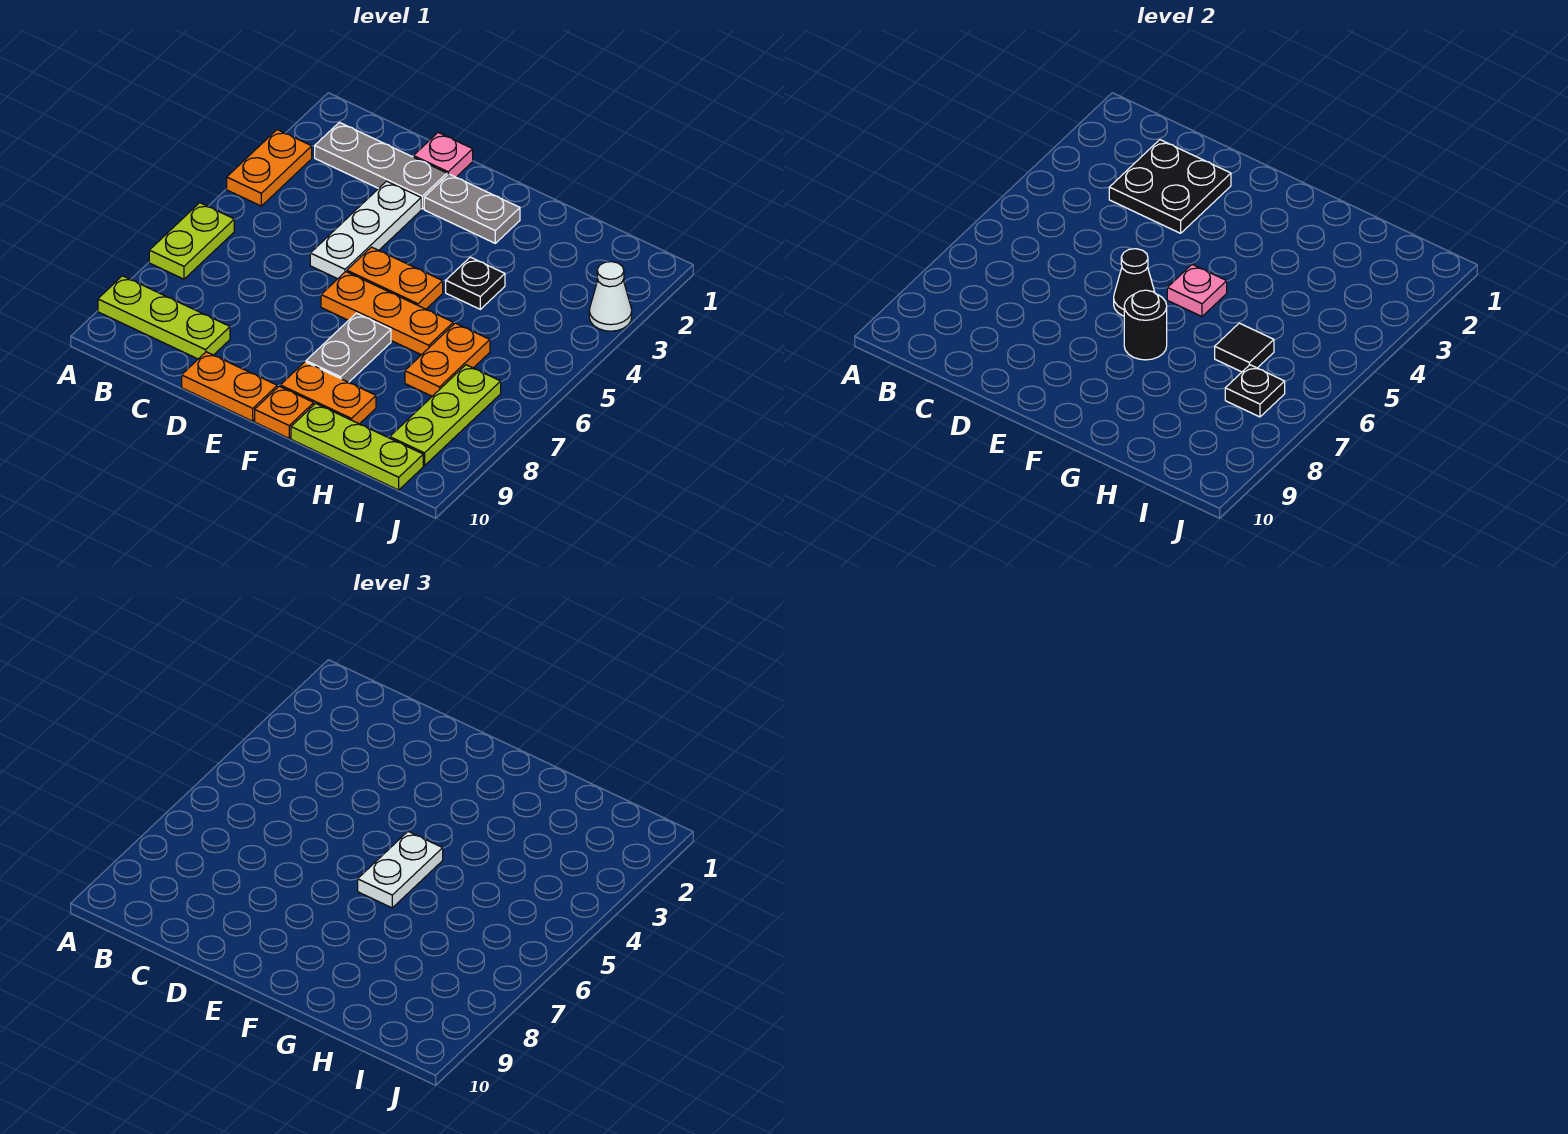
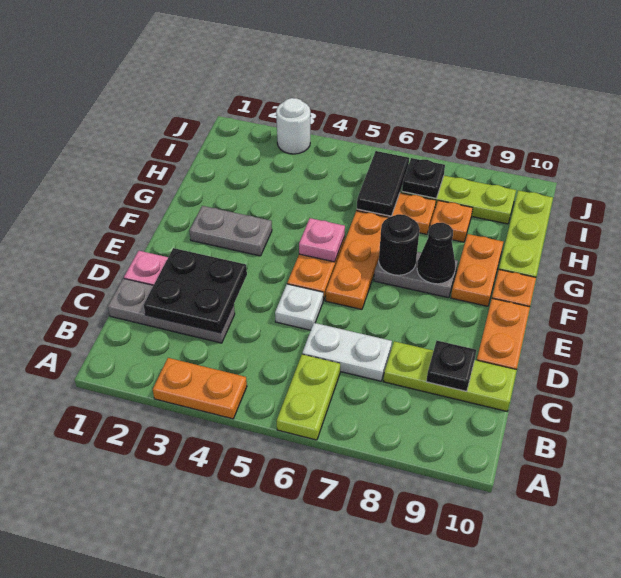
lime 1x2 plate [149,203,234,279] -> lime 1x2 plate turned to [277,354,340,440]
lime 1x3 plate [98,276,230,359] -> lime 1x3 plate turned to [383,341,517,411]
grey 1x3 plate [315,122,447,209] -> grey 1x3 plate turned to [108,279,235,343]
white 1x3 plate [310,181,421,279] -> white 1x1 plate [275,284,323,330]
grey 1x2 plate [424,174,520,243] -> grey 1x2 plate turned to [189,206,272,256]
black 1x1 cone [1114,249,1155,316] -> black 1x1 cone moved to [417,223,455,284]
white 1x2 plate [358,832,443,908] -> white 1x2 plate moved to [302,323,392,381]
black 1x1 plate [446,257,505,309] -> black 1x1 plate moved to [426,341,476,391]
black 1x1 tile [1215,323,1274,372] -> black 1x2 tile [357,151,409,216]
none -> orange 1x1 plate [430,200,473,242]
white 1x1 cone [589,262,632,331] -> white 1x1 round brick [276,98,310,154]

